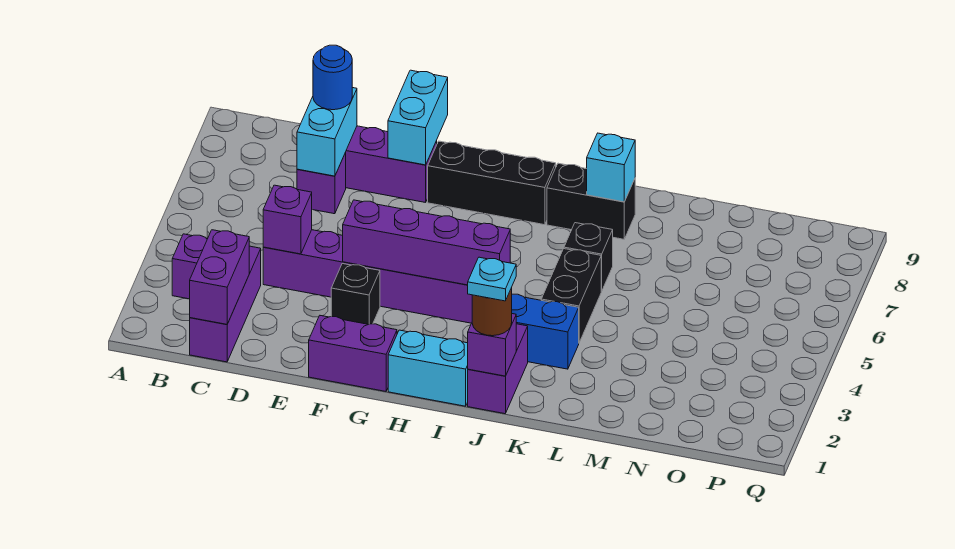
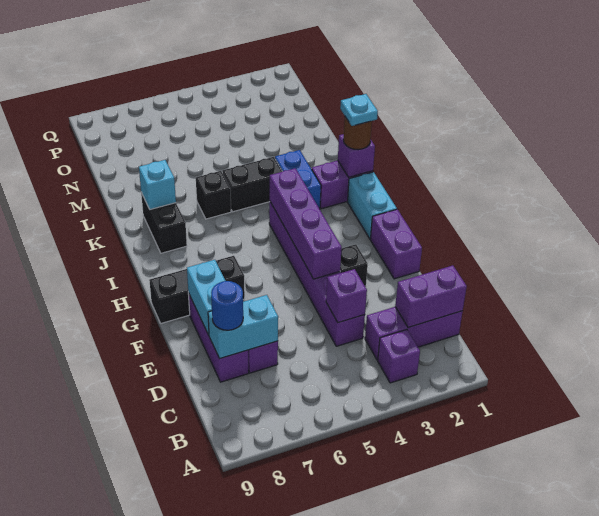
cyan 1x2 brick [388,70,448,165] -> cyan 1x2 brick turned to [187,260,225,335]
black 1x3 brick [428,141,556,225] -> black 1x3 brick turned to [149,256,245,323]

